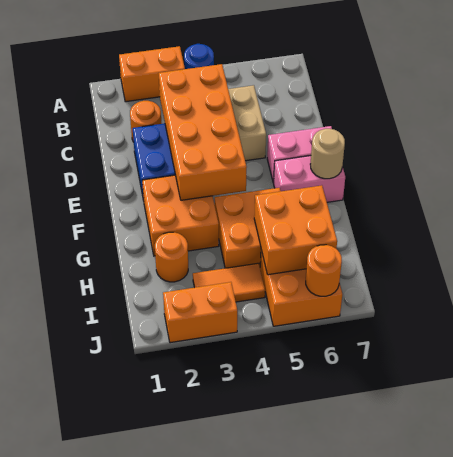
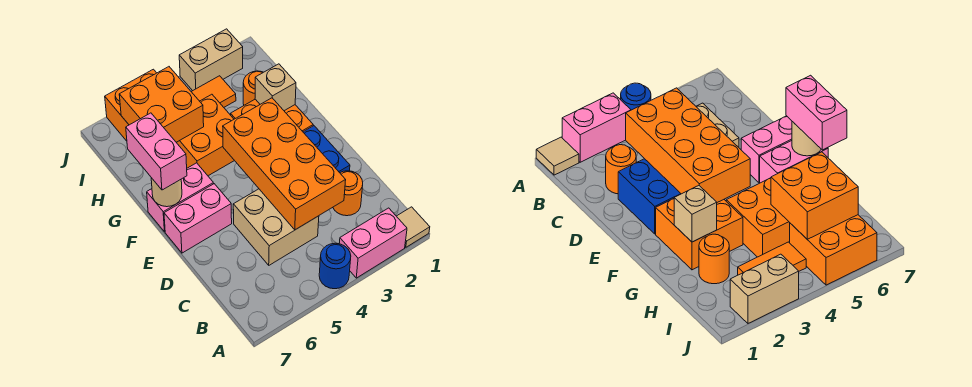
none -> tan 1x1 tile [397,207,430,247]
orange 1x2 brick [119,46,185,102] -> pink 1x2 brick [339,208,407,278]
none -> pink 1x2 brick [126,113,187,190]
none -> tan 1x1 brick [255,64,296,111]
orange 1x2 brick [163,282,237,343] -> tan 1x2 brick [179,29,243,91]
orange 1x1 round brick [306,245,342,296] -> none

